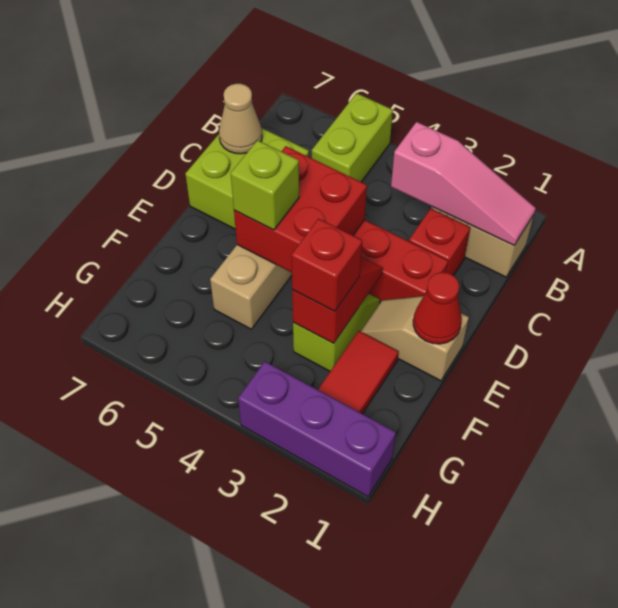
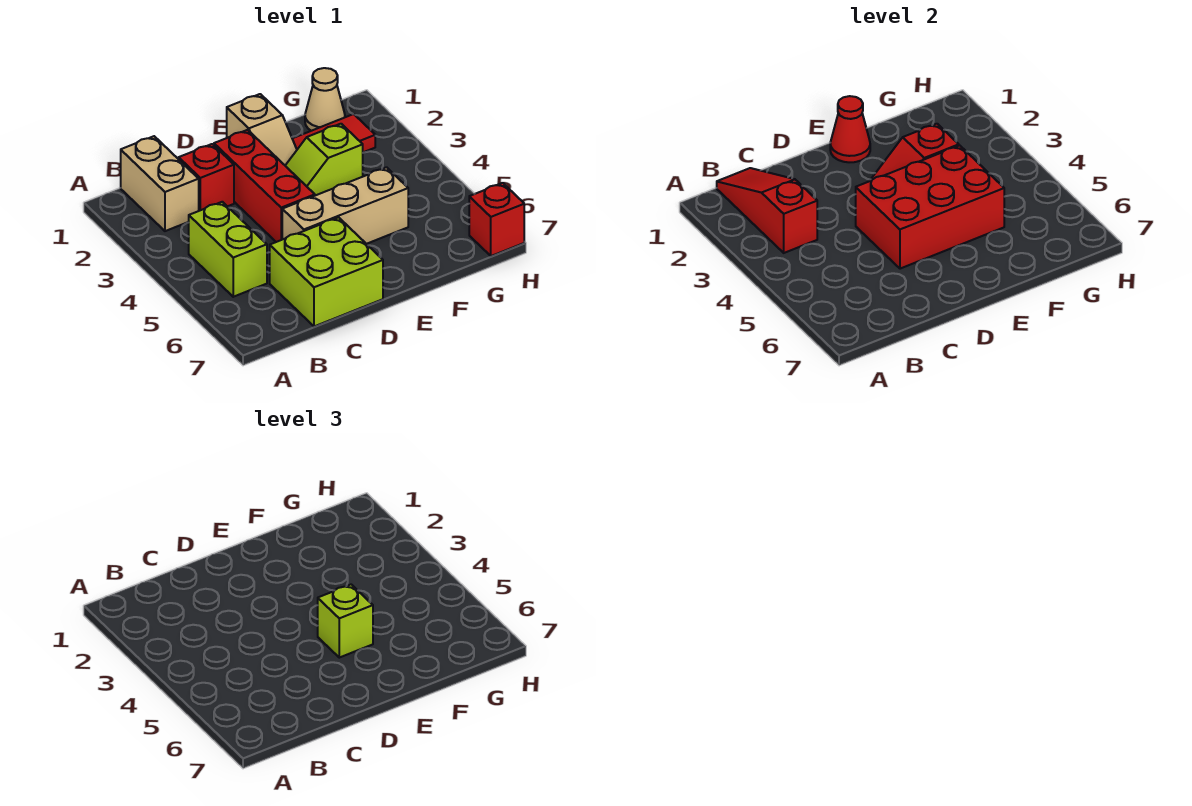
lime 1x2 brick [312,93,393,182] -> lime 1x2 brick turned to [189,202,267,297]
pink 1x3 slope [391,122,536,245] -> red 1x3 slope [717,168,817,253]
tan 1x1 cone [219,84,262,154] -> tan 1x1 cone moved to [305,68,345,131]
red 2x2 brick [234,146,367,272] -> red 2x3 brick [856,146,1004,269]
red 1x1 brick [291,219,362,311] -> red 1x1 brick moved to [469,183,524,256]
purple 1x3 brick [238,362,396,497] -> none

